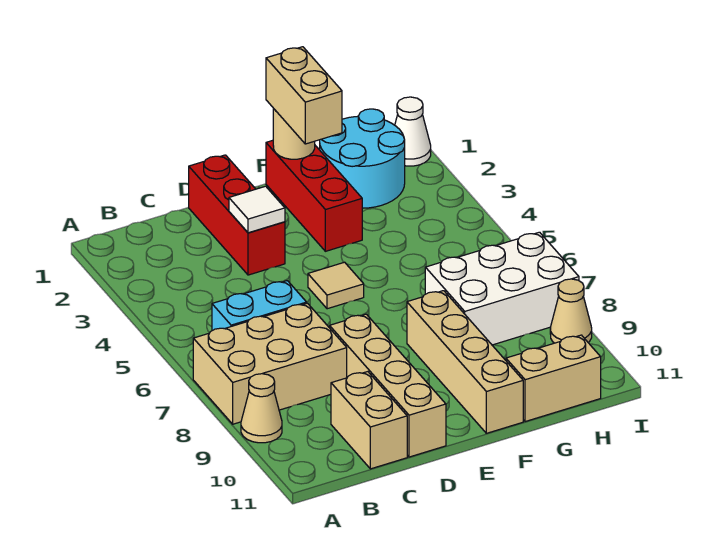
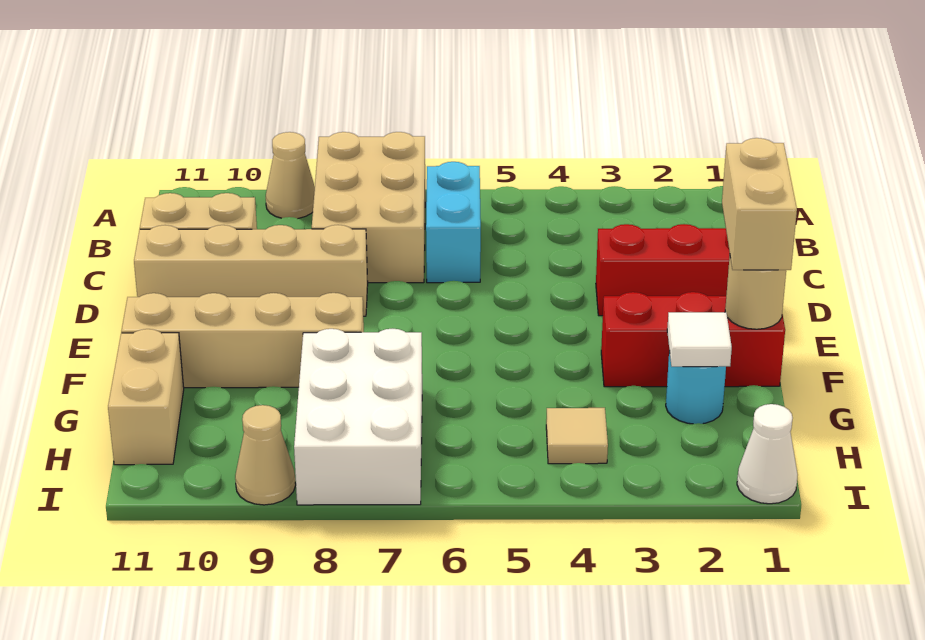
white 1x1 tile [229,186,285,233] -> white 1x1 tile moved to [667,312,732,367]
tan 1x1 tile [308,262,364,309] -> tan 1x1 tile moved to [546,408,608,464]
tan 1x2 brick [266,47,342,144] -> tan 1x2 brick turned to [722,138,797,270]
cyan 2x2 round brick [320,109,405,208] -> cyan 1x1 round brick [666,351,726,424]

